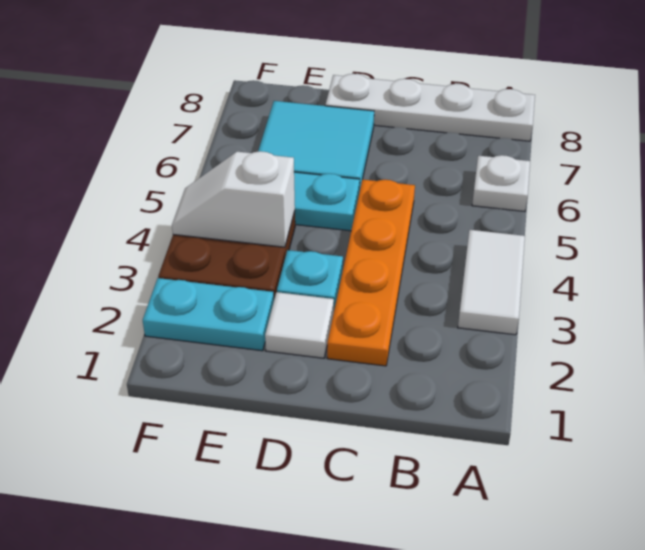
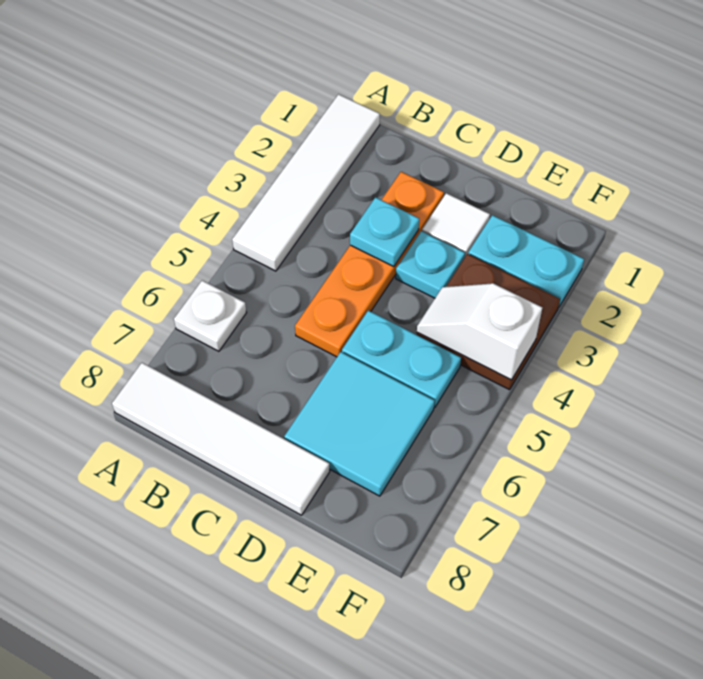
white 1x2 tile [458,230,525,335] -> white 1x4 tile [232,94,380,271]
white 1x4 plate [325,74,535,141] -> white 1x4 tile [112,363,330,515]
none -> cyan 1x1 plate [350,197,419,267]
white 1x2 slope [172,151,295,247] -> white 1x2 slope turned to [417,283,542,380]

